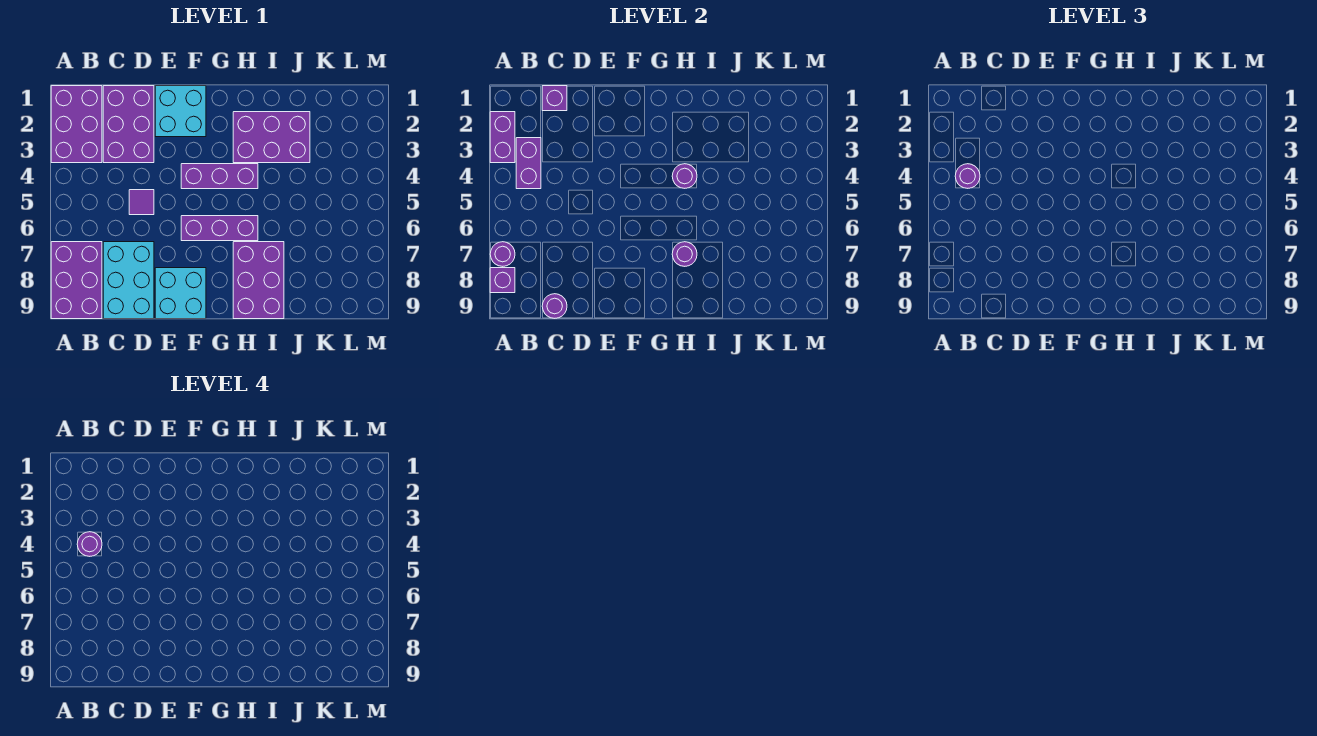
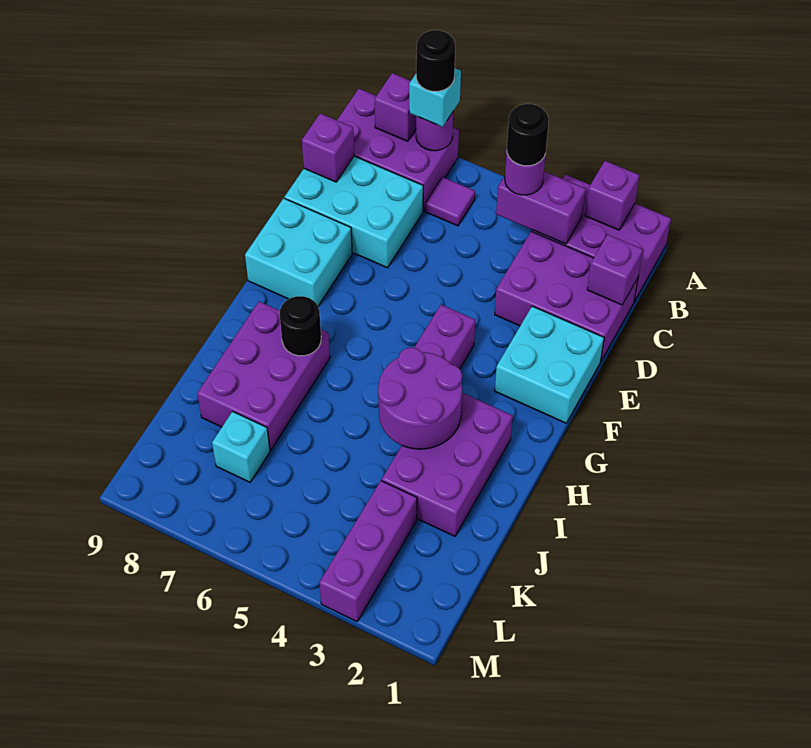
purple 1x2 brick [490,112,515,163] -> purple 1x1 brick [585,161,640,230]
none -> cyan 1x1 brick [409,68,461,127]
none -> black 1x1 round brick [416,30,455,91]
purple 1x1 round brick [77,532,102,556] -> black 1x1 round brick [507,104,549,166]
purple 1x1 round brick [542,294,567,318] -> purple 1x1 brick [302,113,354,182]
purple 1x1 tile [129,190,154,215] -> purple 1x1 tile moved to [425,177,475,226]
purple 1x3 brick [181,216,258,241] -> purple 1x3 brick moved to [319,481,417,622]
purple 1x1 round brick [672,164,697,188] -> purple 2x2 round brick [378,347,462,449]
purple 2x3 brick [233,242,284,319] -> purple 2x3 brick turned to [197,302,330,450]
purple 1x1 round brick [672,242,697,266] -> black 1x1 round brick [280,296,321,356]
none -> cyan 1x1 brick [212,411,270,482]

